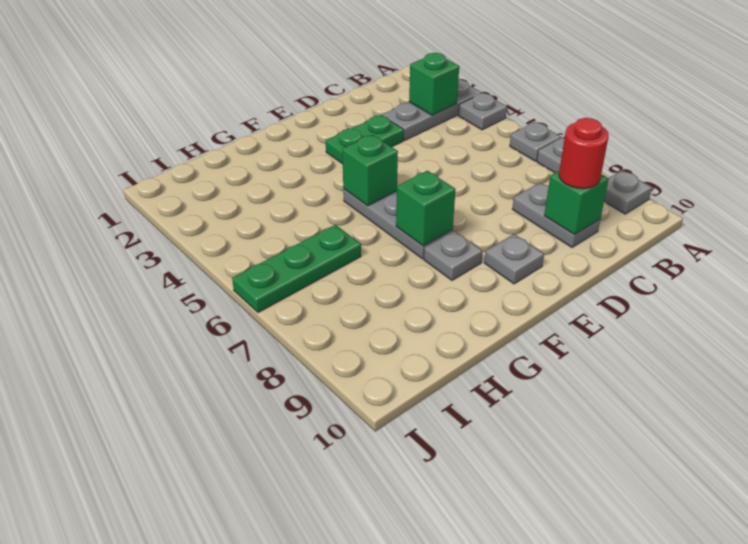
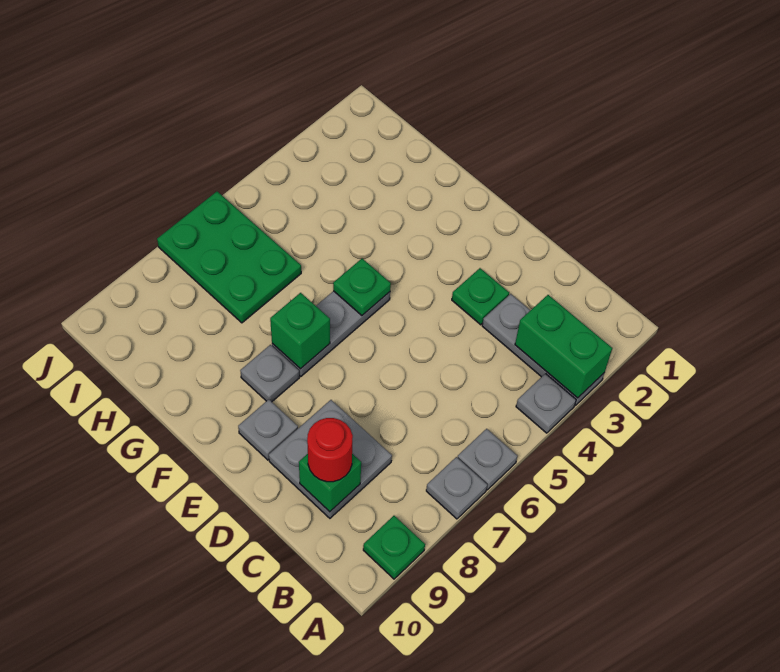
grey 1x1 plate [604,170,652,214] -> green 1x1 plate [363,516,425,579]
green 1x1 brick [409,53,459,115] -> green 1x2 brick [515,295,612,398]
grey 1x2 plate [512,183,600,247] -> grey 2x2 plate [269,400,392,518]
green 1x2 plate [326,115,404,164] -> green 1x1 plate [452,268,509,325]
green 1x1 brick [342,135,398,206] -> green 1x1 plate [333,259,391,316]
green 1x3 plate [232,225,361,313] -> green 2x3 plate [157,192,301,323]

